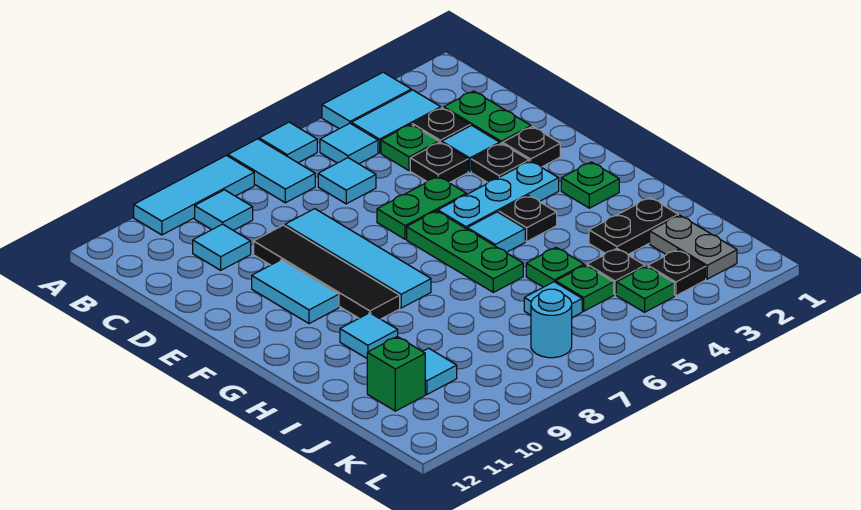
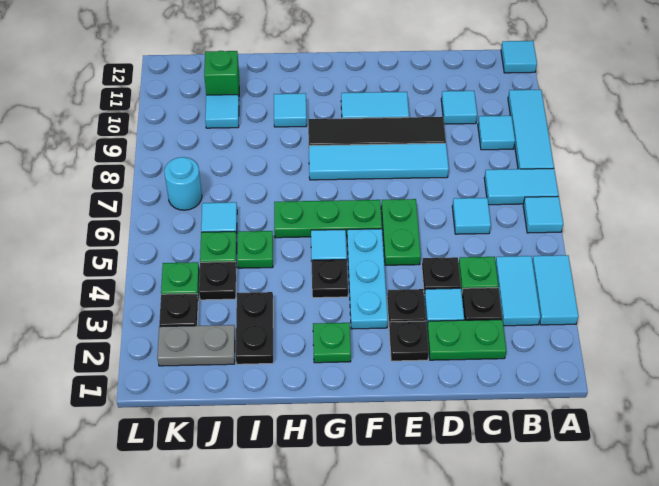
cyan 1x1 tile [320,123,378,164] -> cyan 1x1 tile moved to [501,41,537,73]

